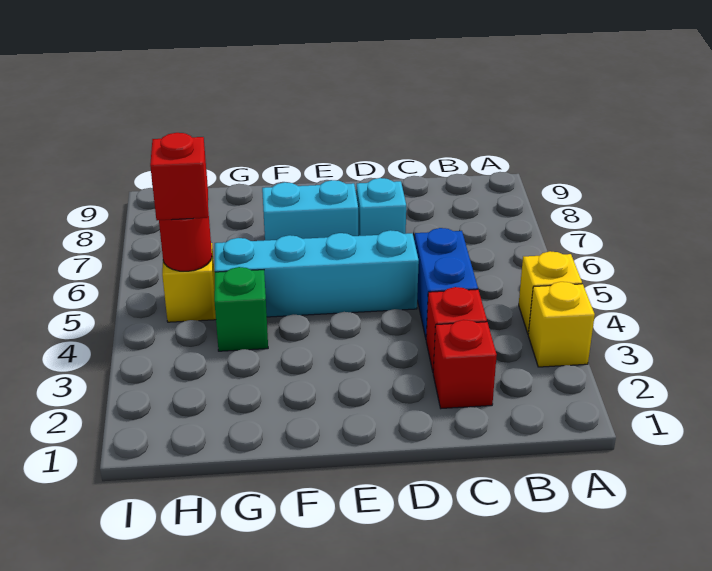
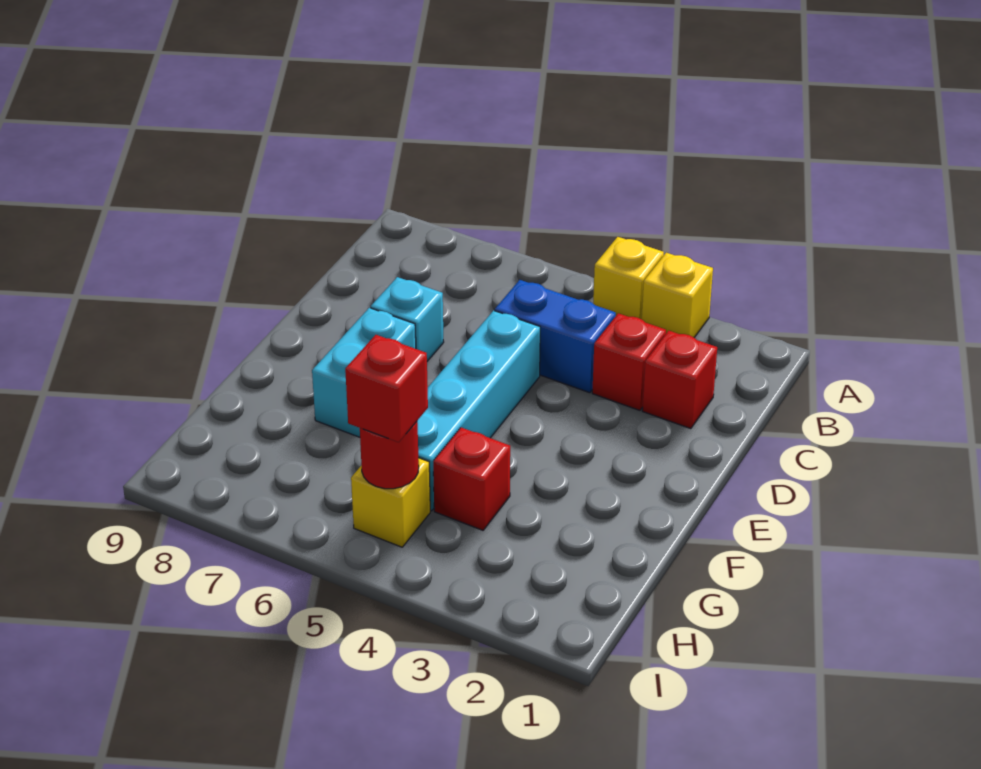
green 1x1 brick [214,267,268,351] -> red 1x1 brick [433,428,510,530]

